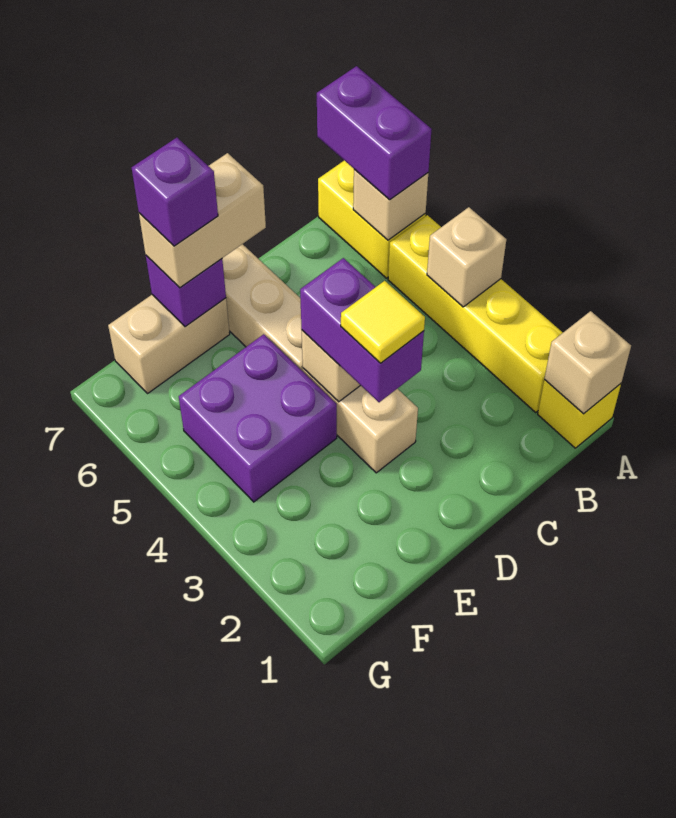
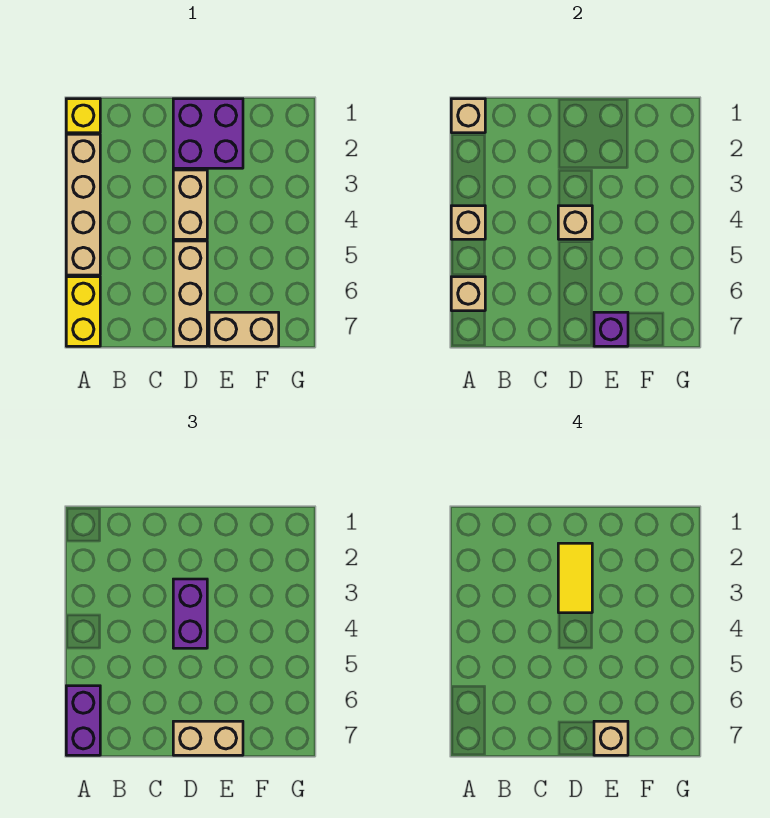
yellow 1x4 brick [388,215,563,412] -> tan 1x4 brick [66,134,100,275]
yellow 1x1 tile [341,281,425,363] -> yellow 1x2 tile [558,543,592,613]
purple 2x2 brick [179,334,337,502] -> purple 2x2 brick moved to [173,99,243,168]
purple 1x1 brick [132,138,218,246] -> tan 1x1 brick [594,721,628,755]

